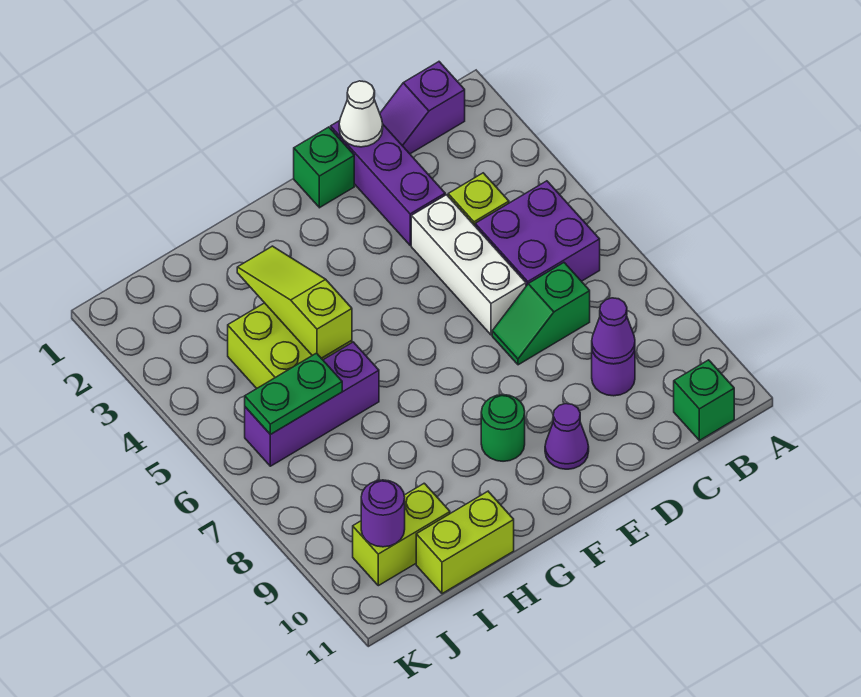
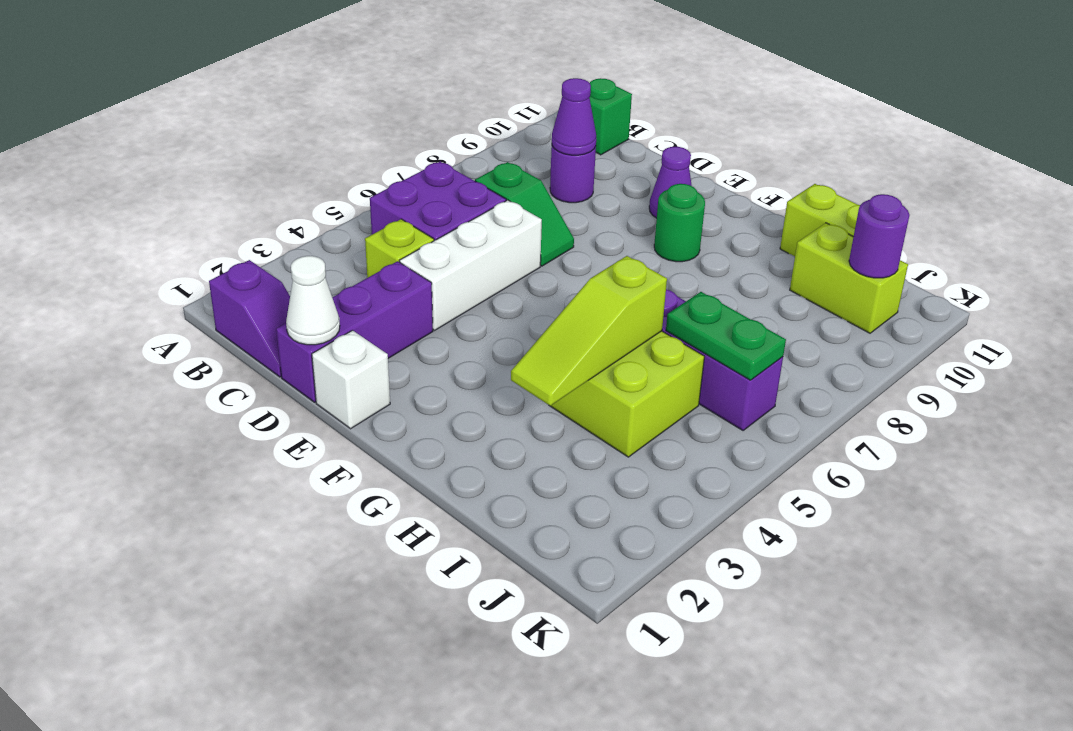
green 1x1 brick [294,127,354,208] -> white 1x1 brick [312,330,390,429]

